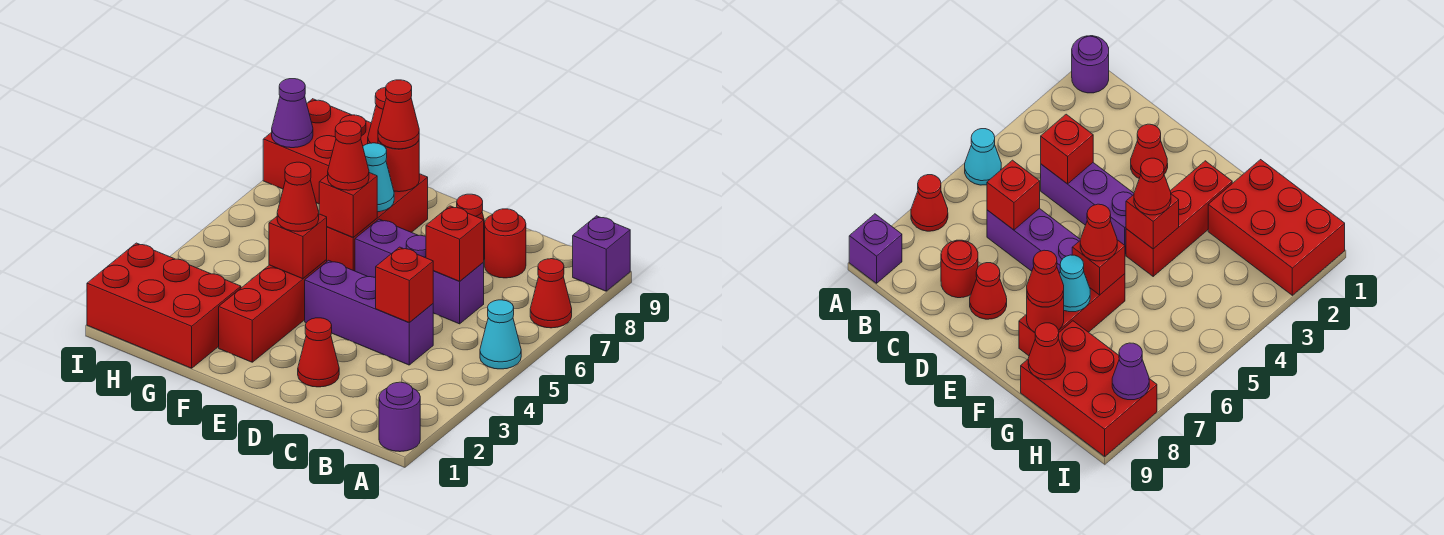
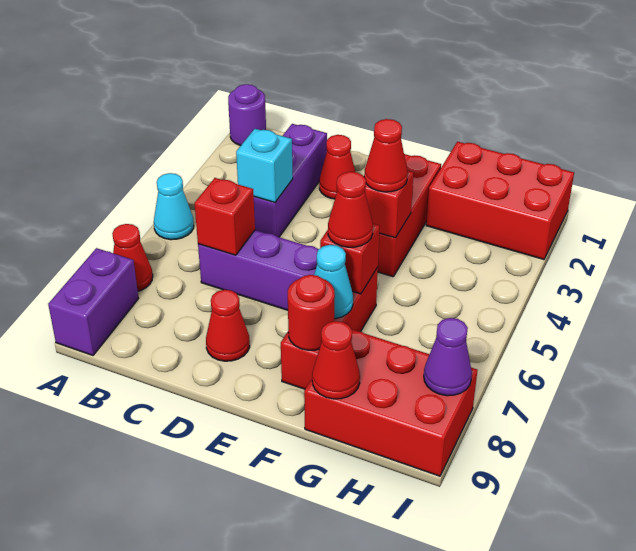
purple 1x1 brick [573,216,630,291] -> purple 1x2 brick [48,248,139,355]
purple 1x3 brick [305,260,434,365] -> purple 1x3 brick turned to [254,124,327,237]
red 1x1 brick [376,247,433,323] -> cyan 1x1 brick [236,129,293,203]
red 1x1 round brick [485,209,526,278] -> none
red 1x1 cone [378,80,419,149] -> none

